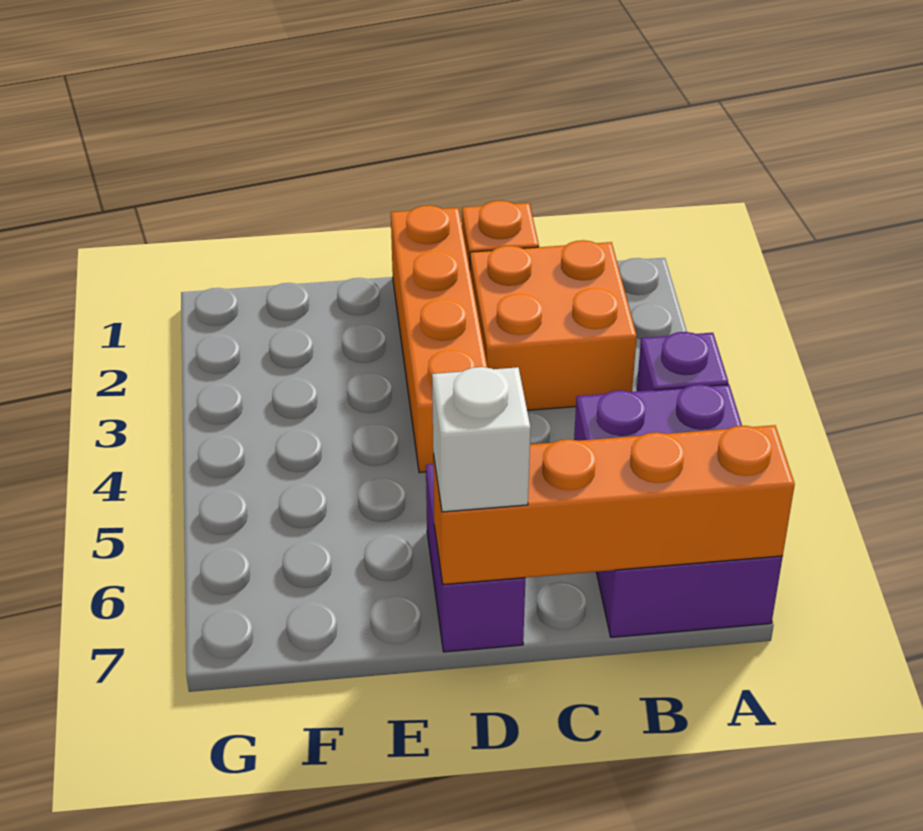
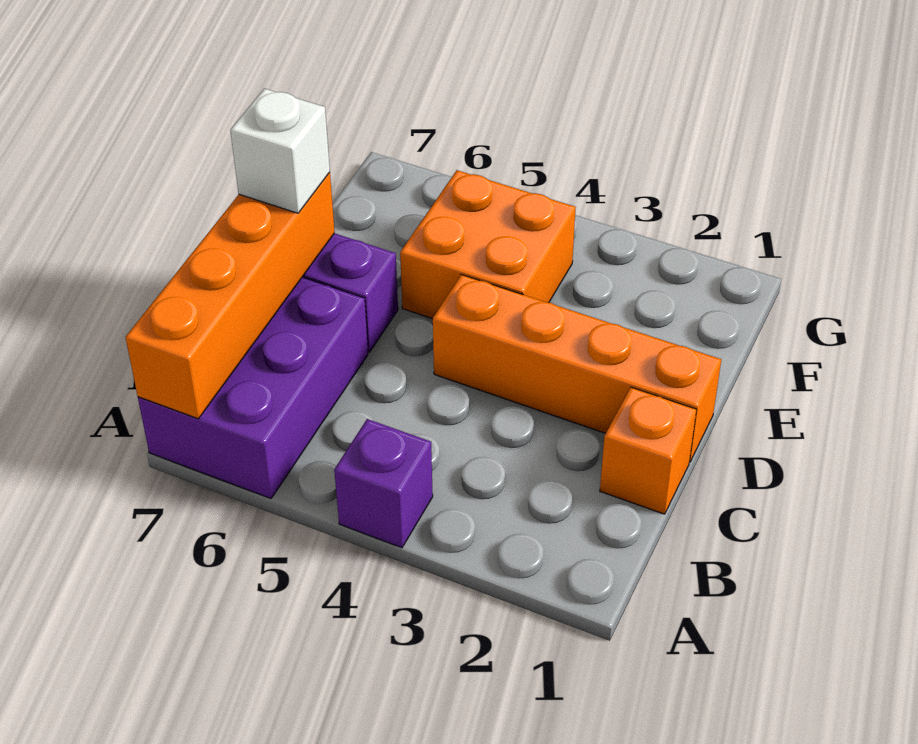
purple 2x3 brick [574,384,783,637] -> purple 2x3 brick turned to [138,277,368,498]
orange 2x2 brick [470,240,637,410] -> orange 2x2 brick moved to [400,170,576,319]

